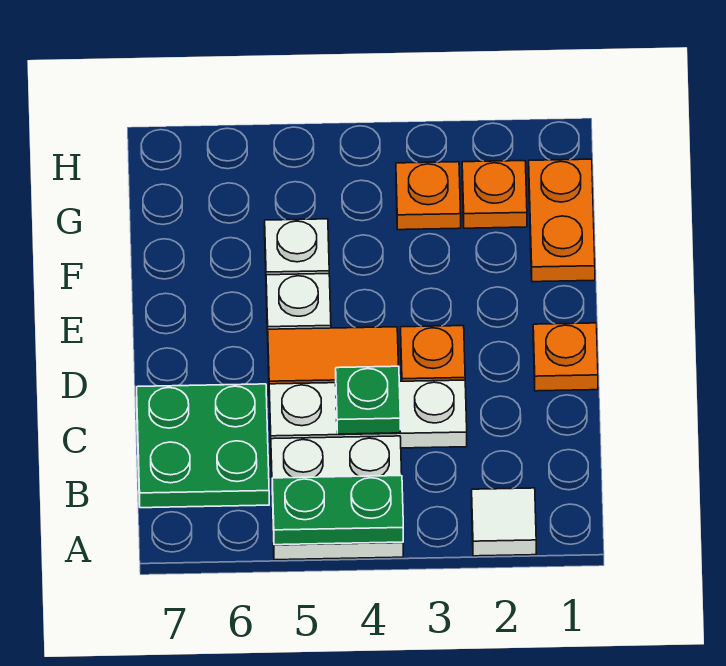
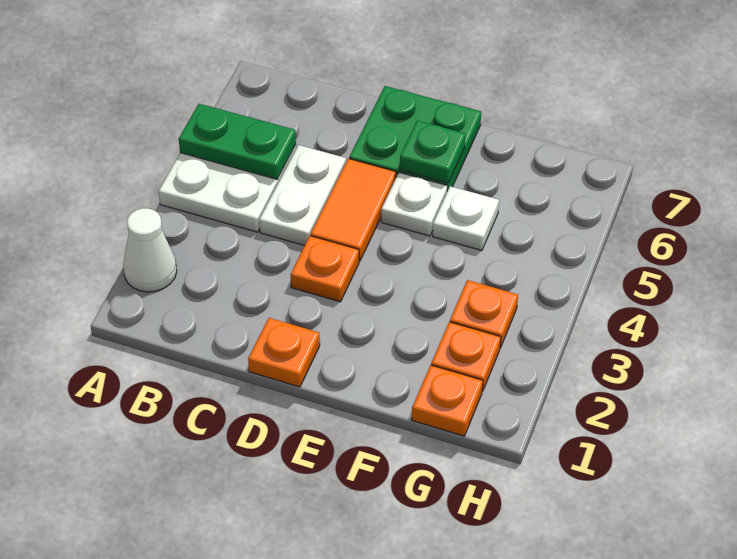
white 1x1 tile [472,488,536,556] -> white 1x1 cone [123,208,177,292]
green 1x2 plate [272,476,403,545] -> green 1x2 plate turned to [179,104,296,179]
green 2x2 plate [137,384,269,508] -> green 2x2 plate moved to [349,86,481,191]
white 1x3 plate [269,380,467,448] -> white 1x2 plate [259,145,346,246]
green 1x1 plate [336,366,400,434] -> green 1x1 plate moved to [400,121,465,183]
orange 1x2 plate [529,159,595,282] -> orange 1x1 plate [412,365,483,436]

